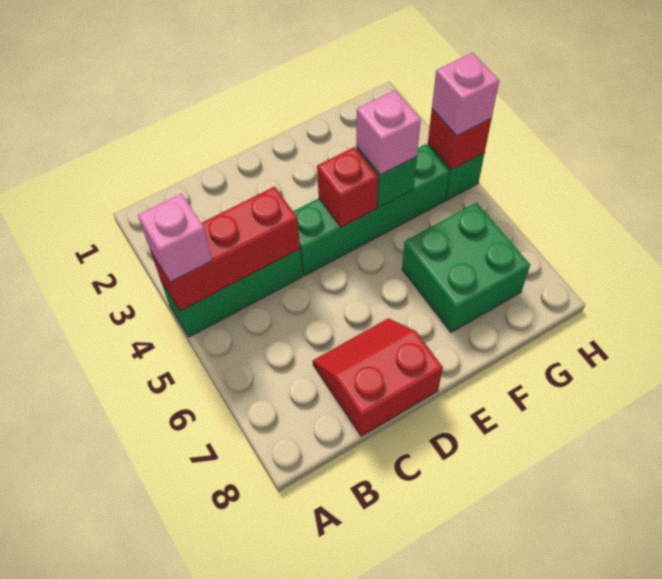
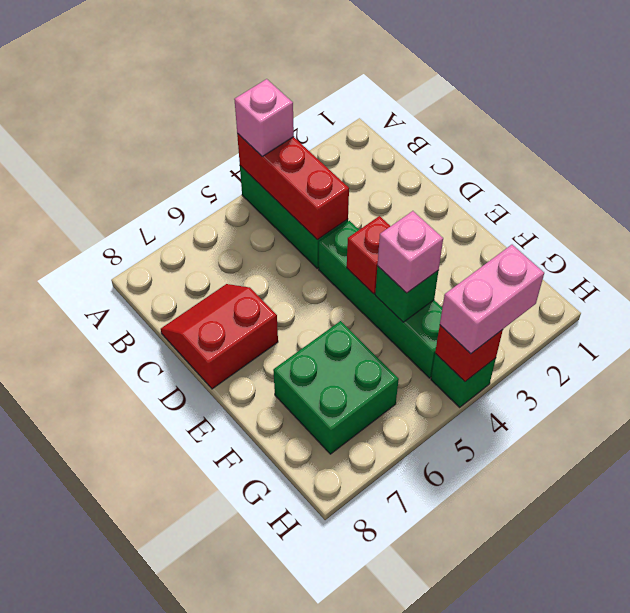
red 2x2 slope [313,318,443,436] -> red 2x2 slope turned to [161,284,278,389]
pink 1x1 brick [432,53,499,136] -> pink 1x2 brick [440,245,544,354]

